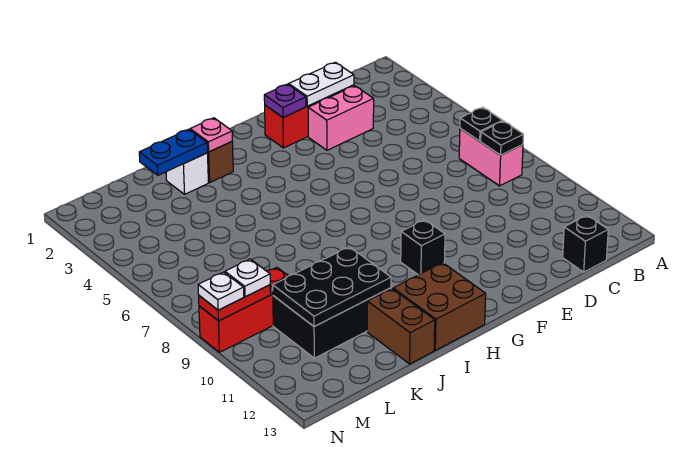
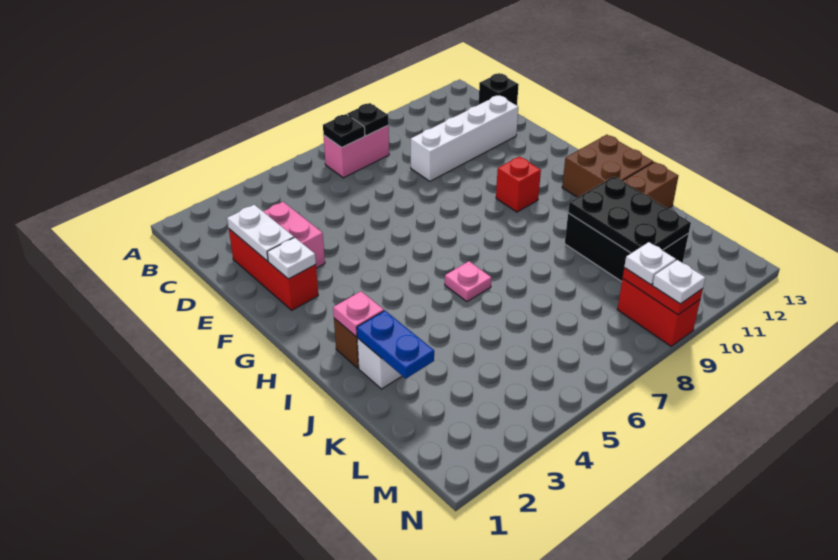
none -> white 1x4 brick [411,95,518,181]
purple 1x1 plate [264,84,306,117] -> white 1x1 plate [267,237,316,279]
black 1x1 brick [401,220,445,275] -> red 1x1 brick [496,156,541,212]
none -> pink 1x1 plate [445,261,492,302]
red 1x3 brick [199,267,288,352] -> red 1x2 brick [617,279,700,346]

